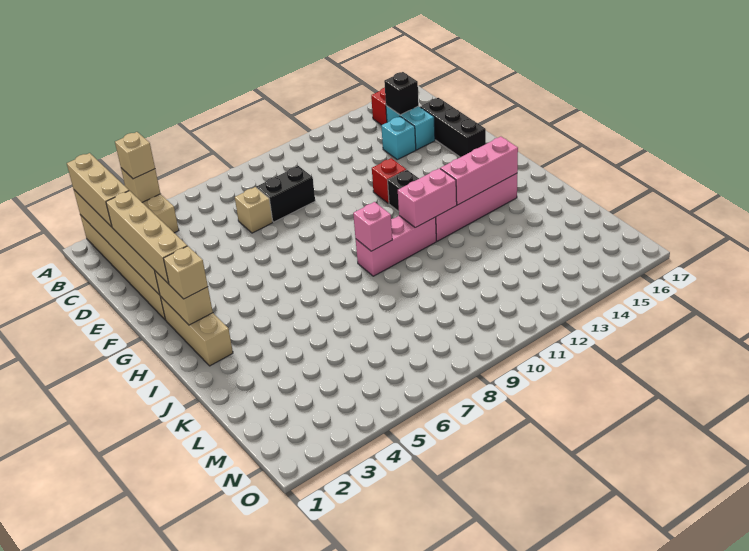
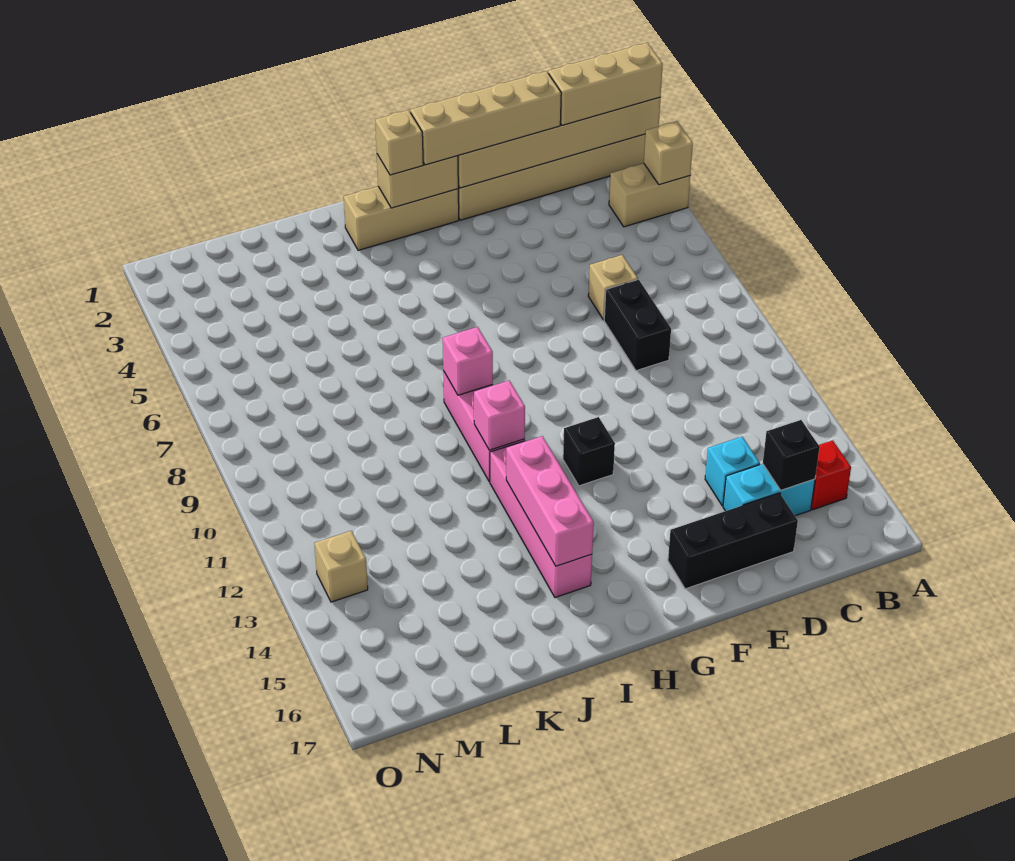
tan 1x1 brick [115,132,155,179] -> tan 1x1 brick moved to [315,531,368,602]
red 1x1 brick [372,158,406,203] -> none
pink 1x2 brick [398,168,457,228] -> pink 1x1 brick [474,381,525,450]

